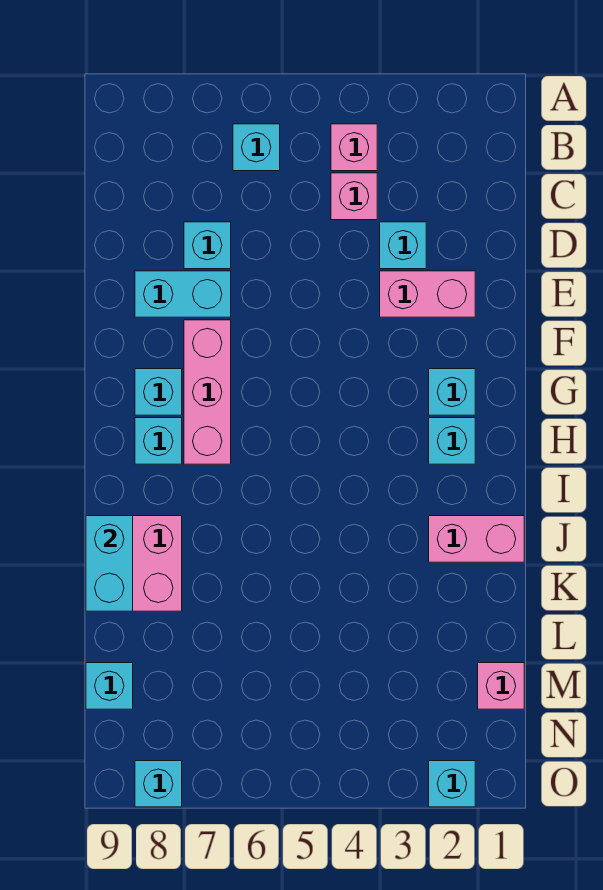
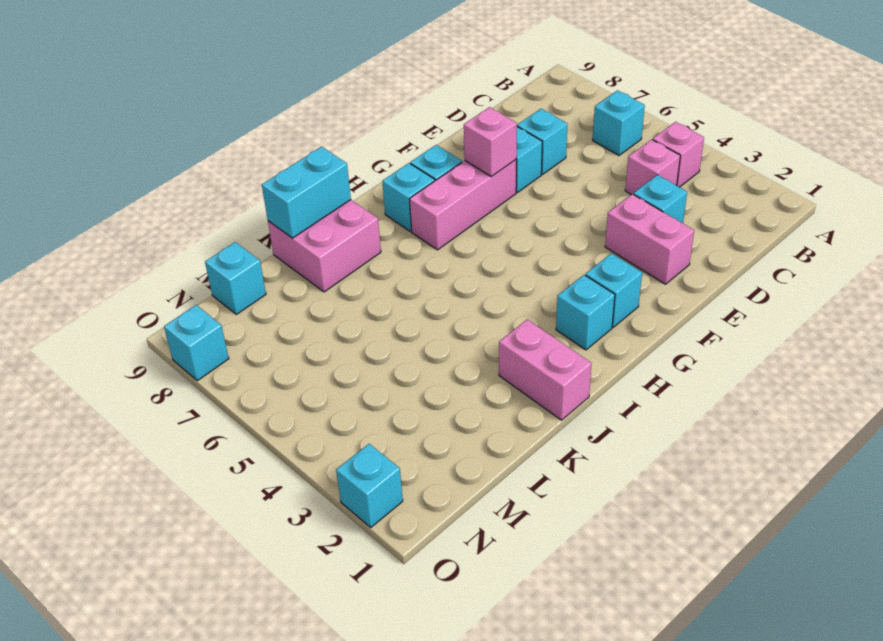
pink 1x1 brick [478,663,524,709] -> pink 1x1 brick moved to [464,107,517,177]

